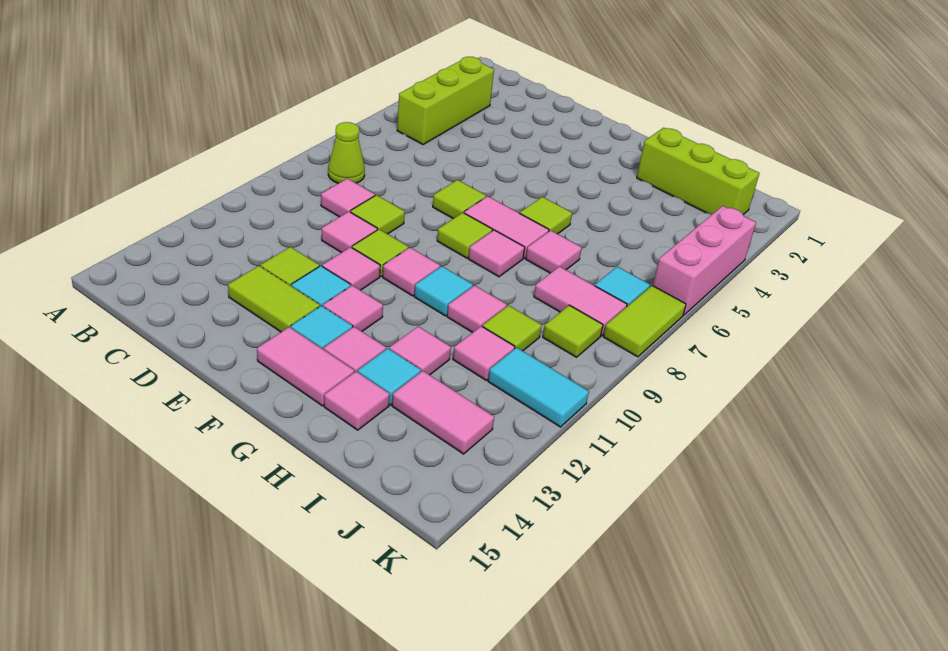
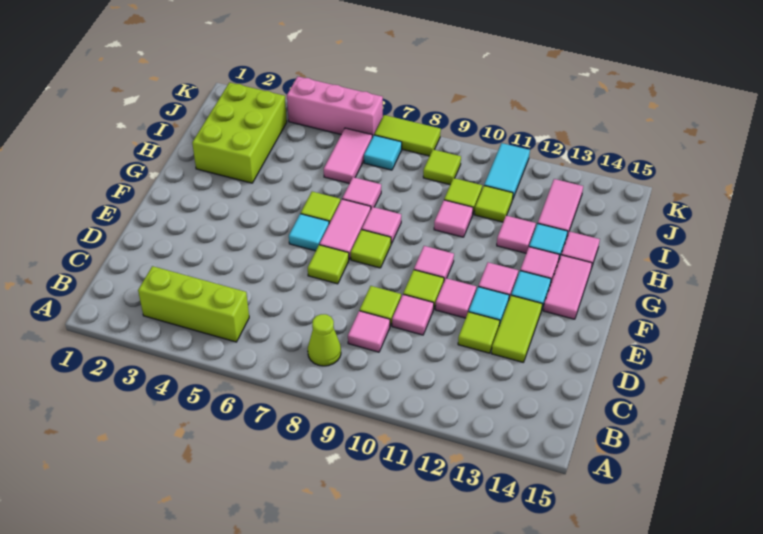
cyan 1x1 tile [414,266,473,316] -> cyan 1x1 tile moved to [289,214,329,251]
lime 1x3 brick [637,128,760,215] -> lime 2x3 brick [192,82,287,183]
pink 1x2 tile [534,267,627,336] -> pink 1x2 tile moved to [324,128,372,184]
pink 1x1 tile [453,326,515,380] -> lime 1x1 tile [475,186,513,222]

